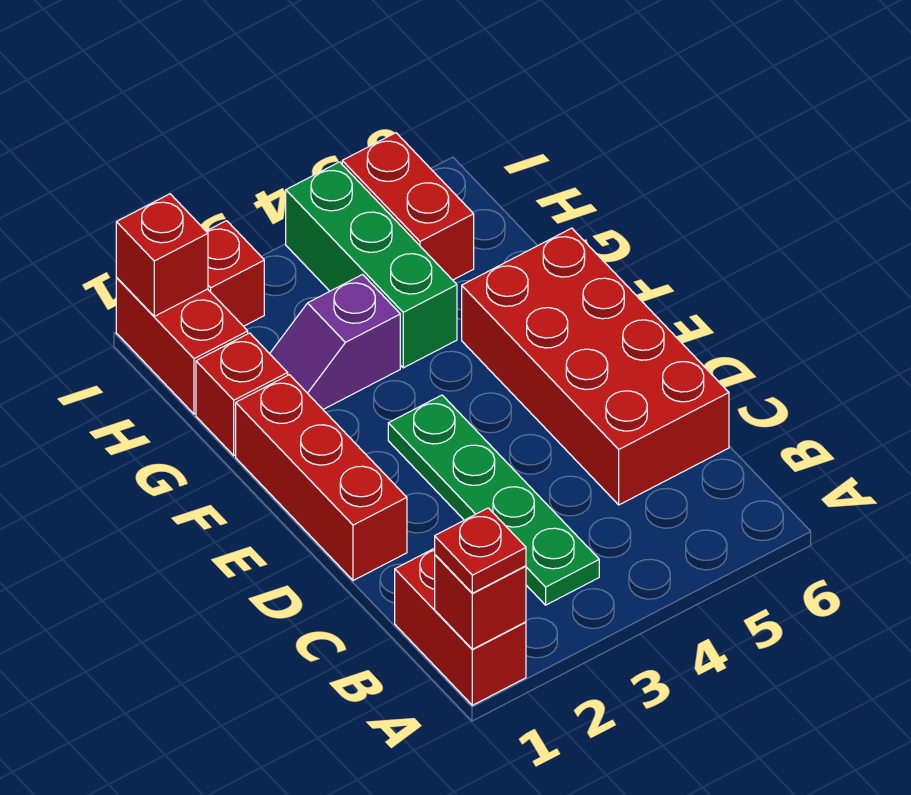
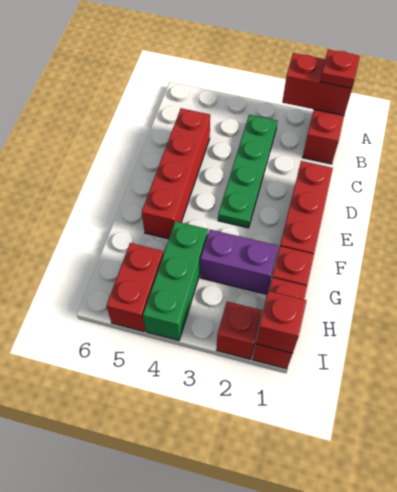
red 1x1 brick [435,555,526,649] -> red 1x2 brick [282,53,352,115]
red 2x4 brick [462,228,729,505] -> red 1x4 brick [142,108,210,239]
purple 1x2 slope [270,275,400,409] -> purple 1x2 brick [200,230,278,294]

